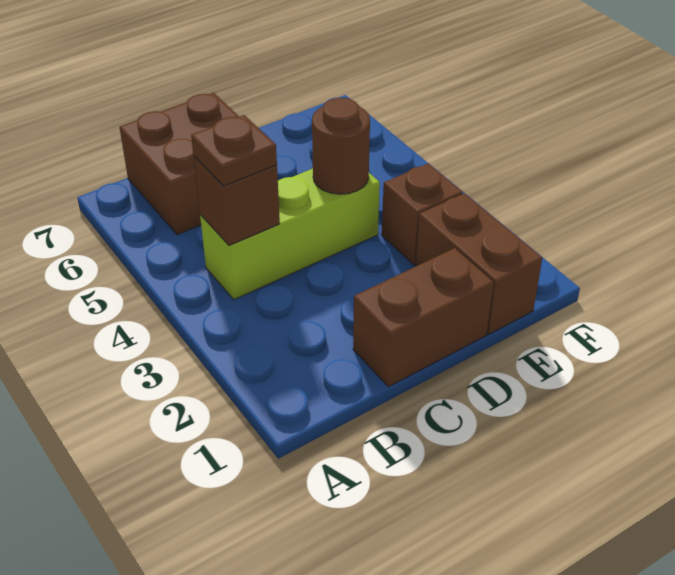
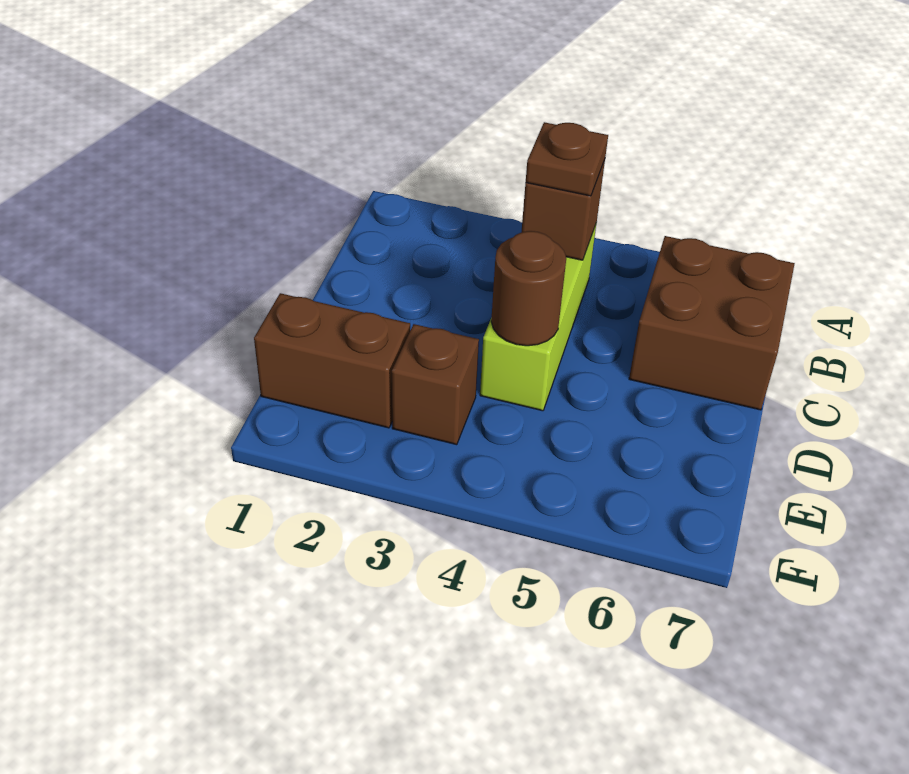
brown 1x2 brick [353,248,493,387] -> none

